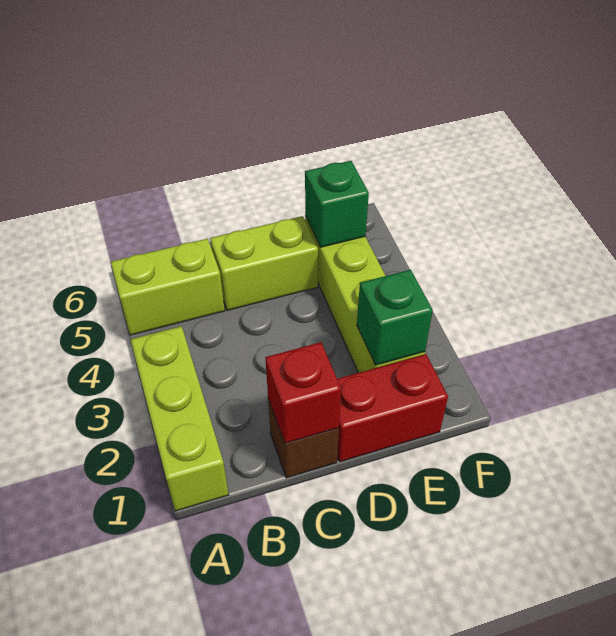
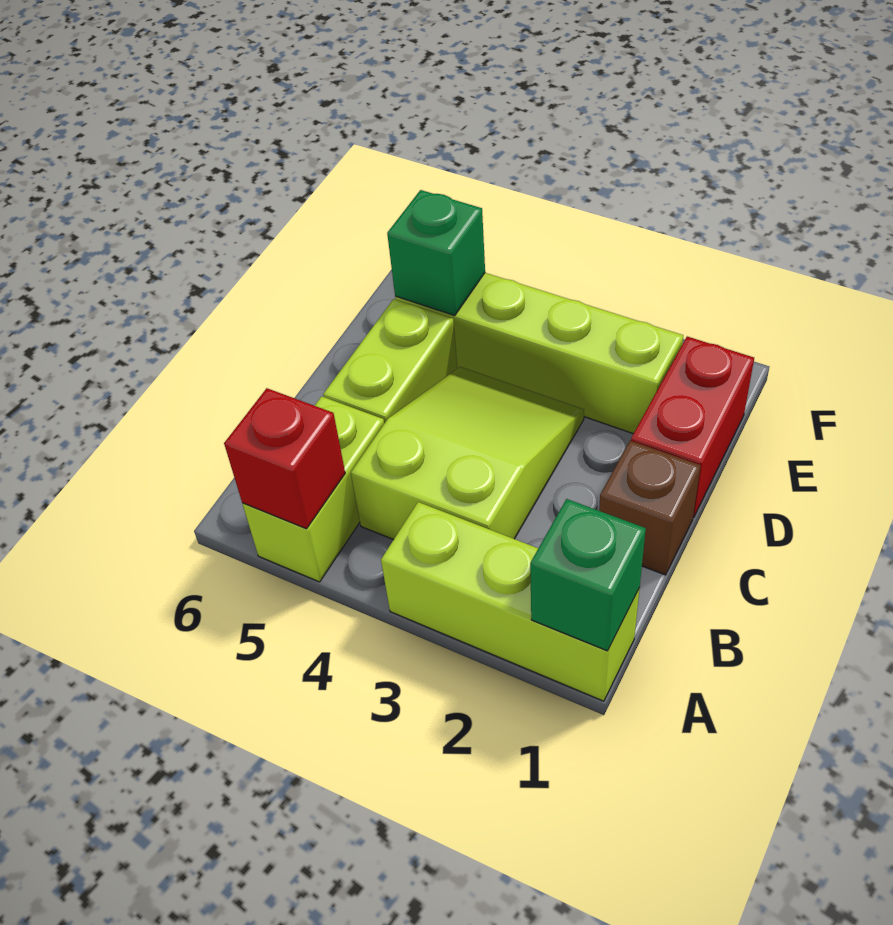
none -> lime 2x3 slope [351,367,584,540]
red 1x1 brick [265,342,341,443] -> red 1x1 brick moved to [224,388,345,529]
green 1x1 brick [357,270,433,365] -> green 1x1 brick moved to [530,499,646,651]

